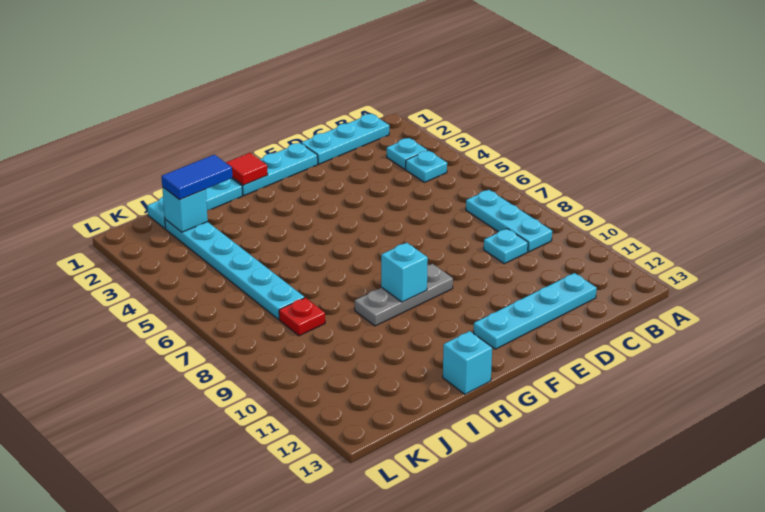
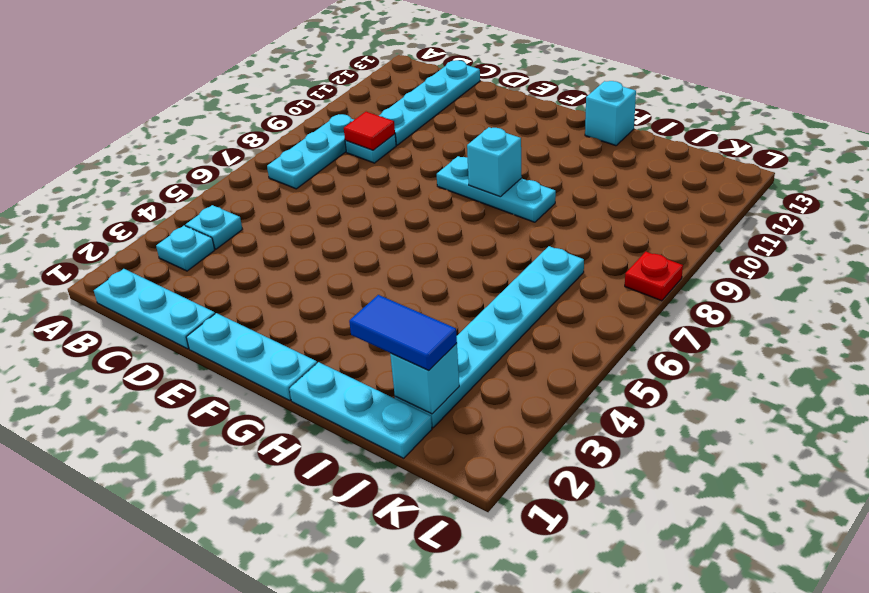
cyan 1x4 plate [474,273,597,349] -> cyan 1x4 plate turned to [379,60,480,145]
grey 1x3 plate [355,264,453,326] -> cyan 1x3 plate [437,156,556,222]
red 1x1 tile [226,153,268,185] -> red 1x1 tile moved to [344,112,395,150]
red 1x1 plate [279,298,325,336] -> red 1x1 plate moved to [625,252,683,301]

